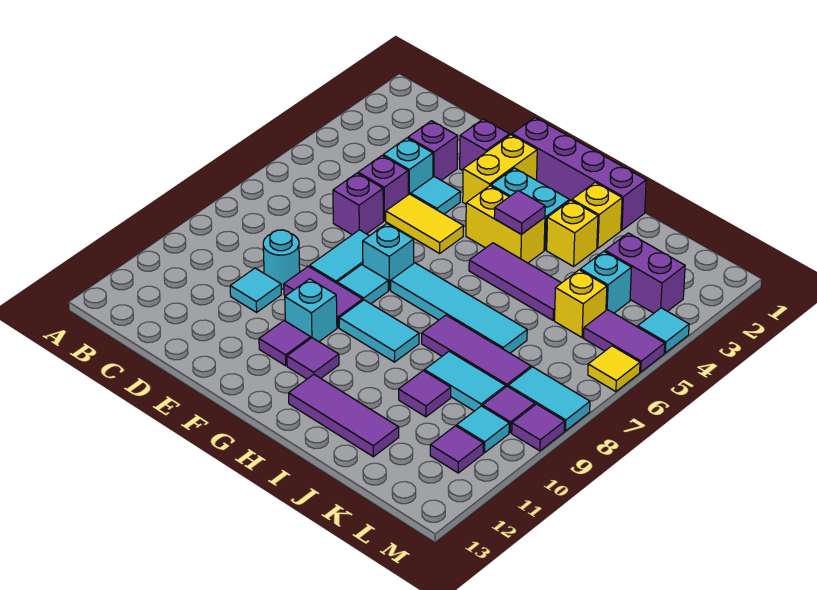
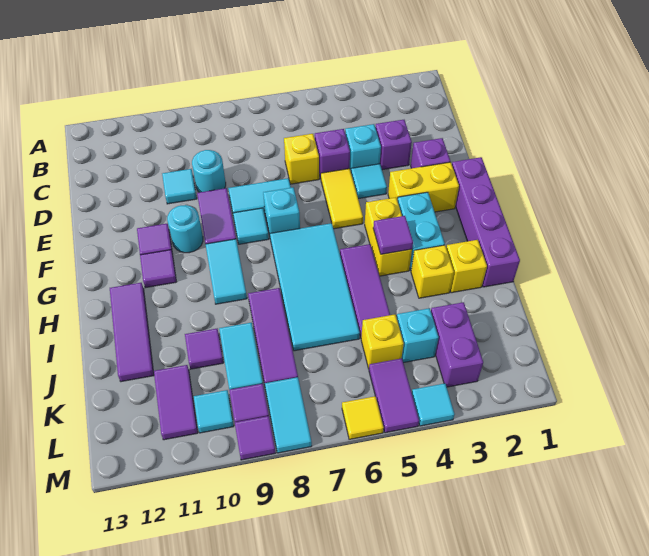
purple 1x1 brick [333,173,383,235] -> yellow 1x1 brick [284,134,319,184]
cyan 1x1 brick [285,279,337,342] -> cyan 1x1 round brick [167,205,203,253]
cyan 1x4 tile [391,263,527,353] -> cyan 2x4 tile [270,223,360,351]
purple 1x1 tile [430,426,483,473] -> purple 1x2 tile [154,365,198,440]

